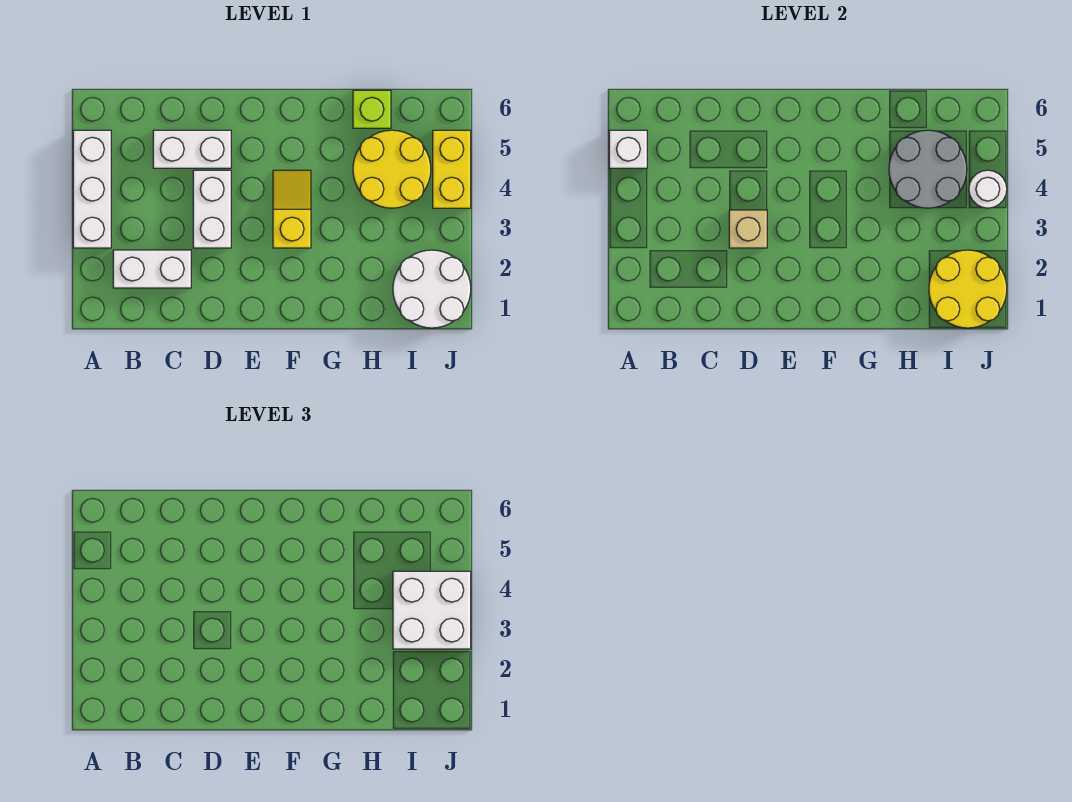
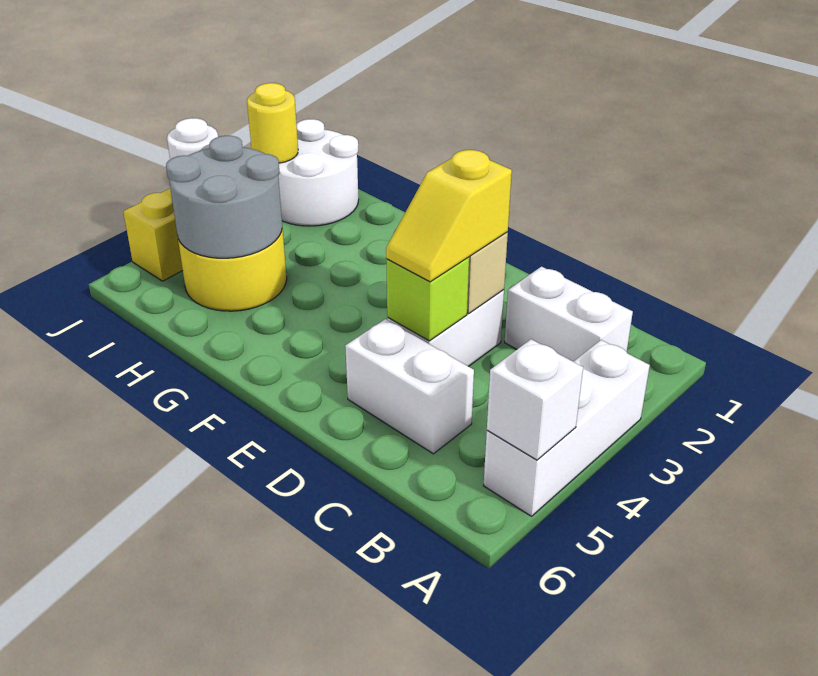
yellow 1x2 slope [273,170,311,248] -> yellow 1x2 slope moved to [386,150,512,282]
lime 1x1 brick [353,90,391,128] -> lime 1x1 brick moved to [386,257,469,341]
yellow 2x2 round brick [929,250,1007,328] -> yellow 1x1 round brick [247,83,298,163]
white 2x2 brick [393,571,471,649] -> none

